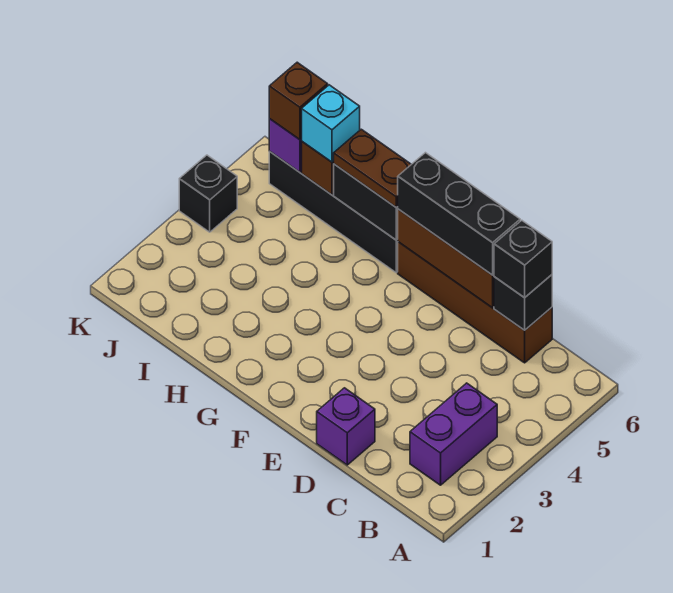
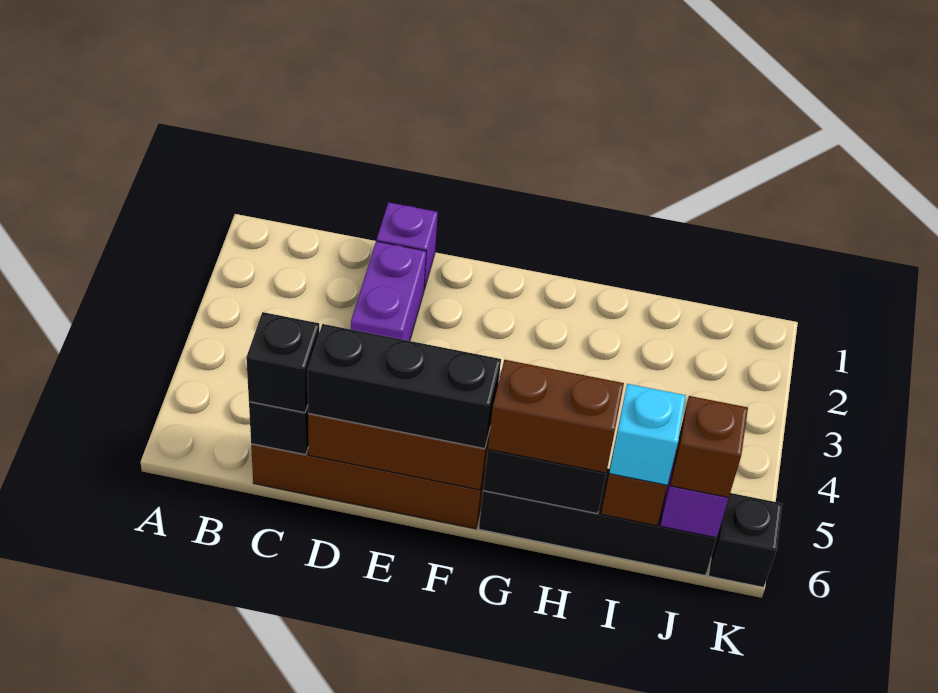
purple 1x2 brick [410,383,497,485] -> purple 1x2 brick moved to [351,241,426,341]
brown 1x2 plate [334,129,411,207] -> brown 1x2 brick [488,360,624,473]
black 1x1 brick [179,155,237,232] -> black 1x1 brick moved to [709,493,782,587]

